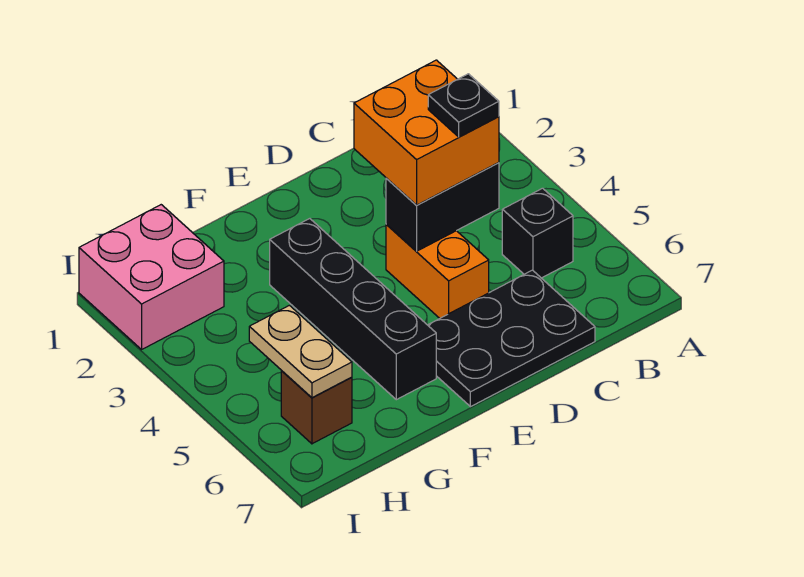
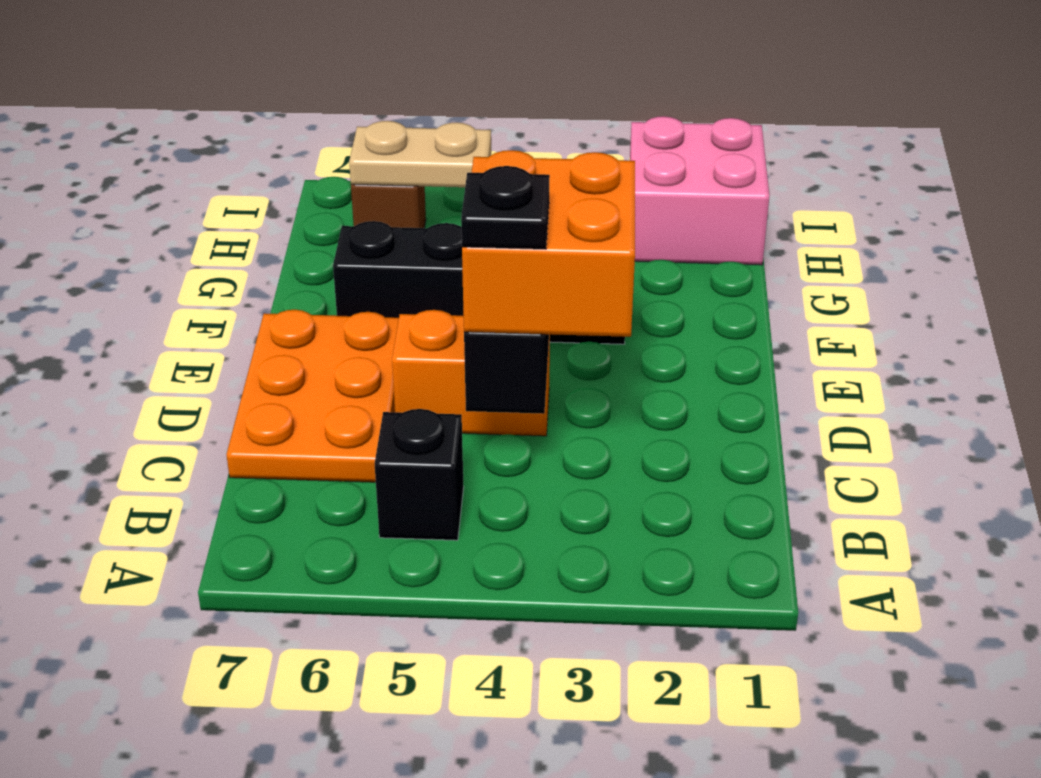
black 2x3 plate [428,270,595,407] -> orange 2x3 plate [226,310,399,482]

